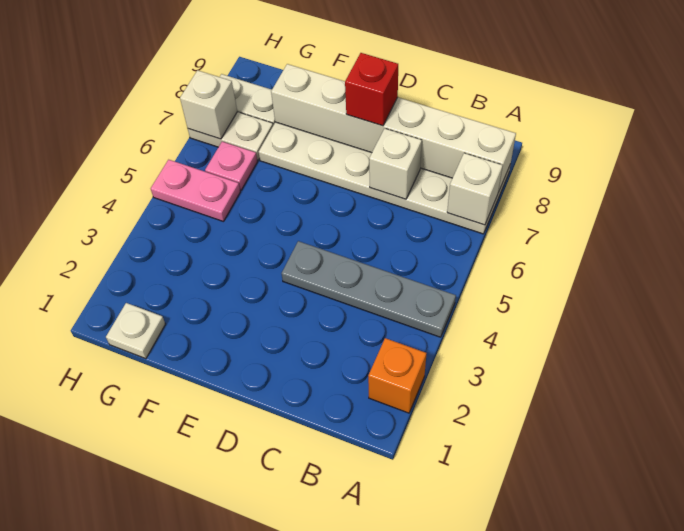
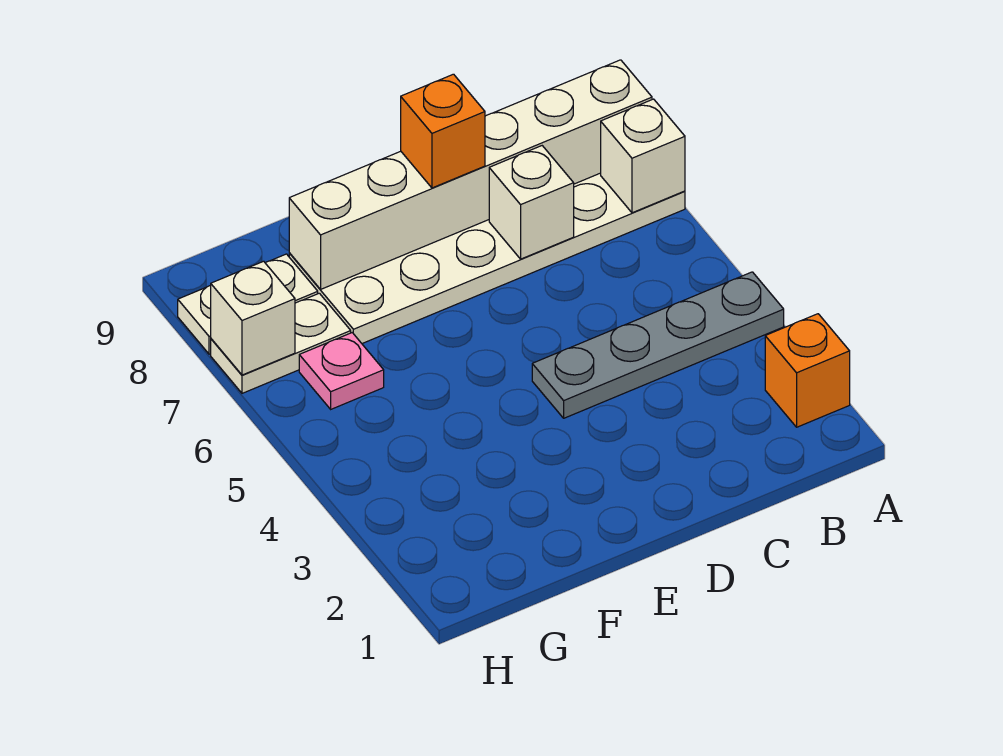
red 1x1 brick [345,53,398,126] -> orange 1x1 brick [401,74,485,188]
white 1x1 plate [106,303,165,359] -> none
pink 1x2 plate [151,160,240,222] -> none

